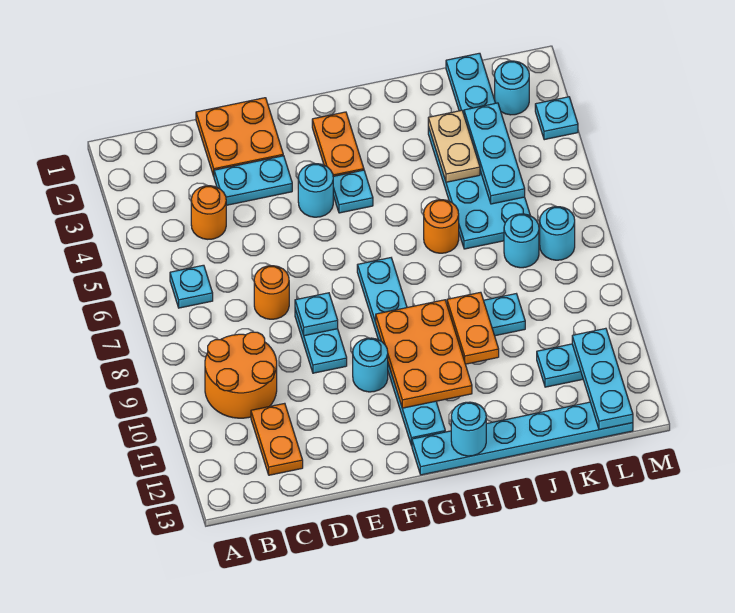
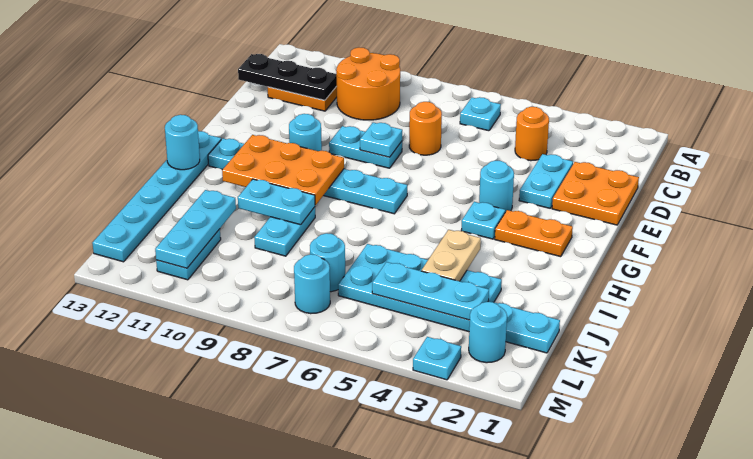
none -> black 1x3 plate [238,54,337,100]
orange 1x1 round brick [424,200,459,253] -> none
orange 1x2 plate [447,292,499,364] -> cyan 1x2 plate [238,179,315,225]
tan 1x2 plate [428,110,480,182] -> tan 1x2 plate turned to [422,230,481,281]
cyan 1x3 plate [572,328,633,430] -> cyan 1x3 plate turned to [155,190,236,268]

